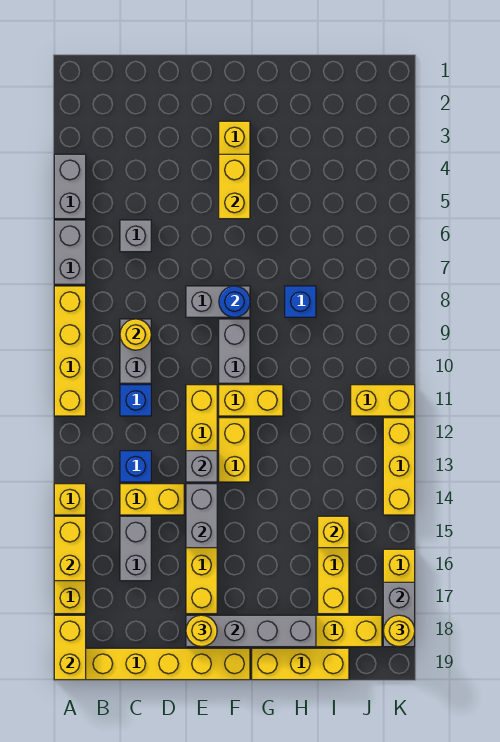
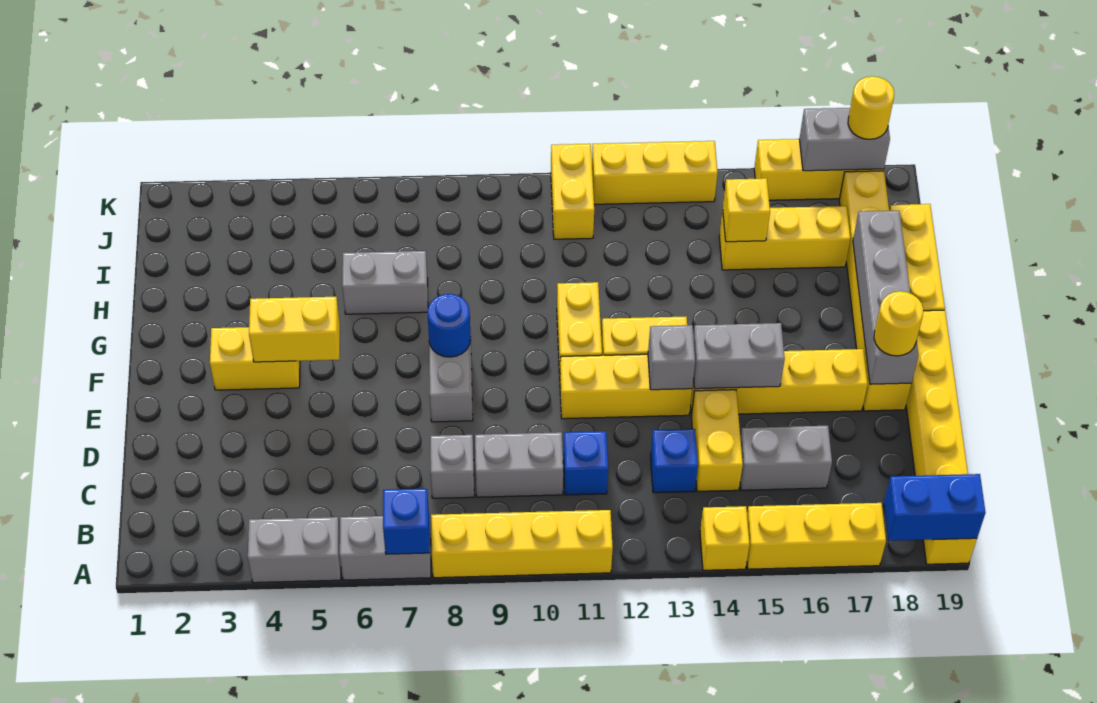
yellow 1x2 brick [54,516,86,581] -> none
yellow 1x2 brick [54,615,86,680] -> blue 1x2 brick [884,474,986,541]
grey 1x1 brick [120,220,151,252] -> grey 1x1 brick moved to [430,435,474,498]
yellow 1x1 round brick [120,319,151,350] -> none
grey 1x2 brick [219,319,250,383] -> grey 1x2 brick moved to [342,251,428,314]
blue 1x1 brick [285,286,316,317] -> blue 1x1 brick moved to [383,489,429,554]

